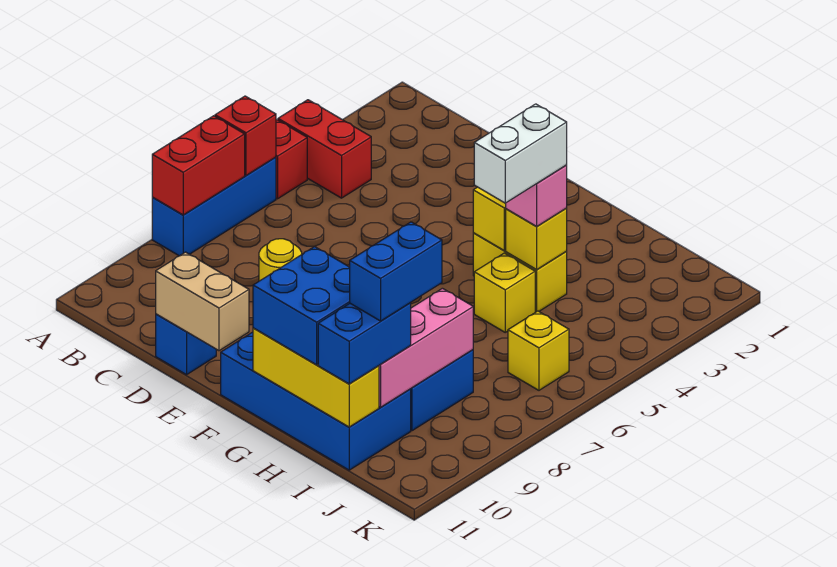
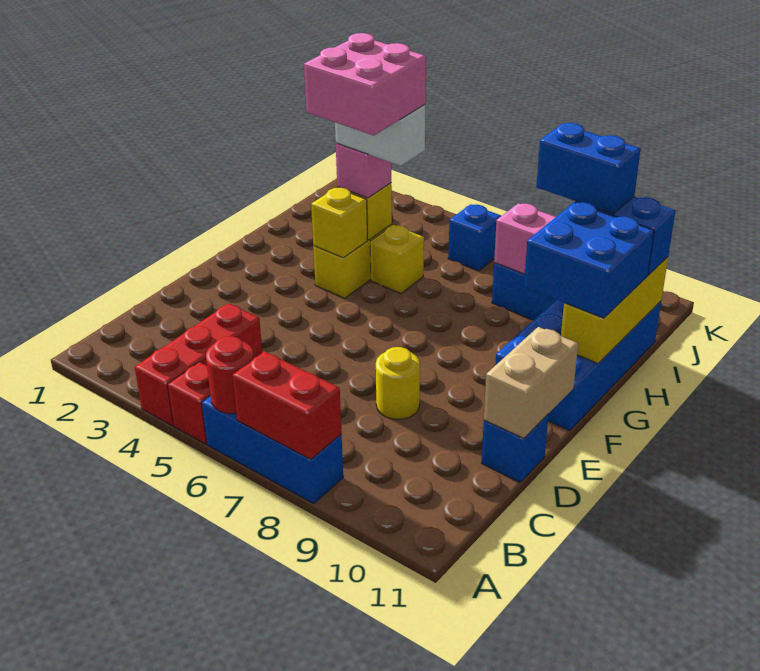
red 1x2 brick [278,100,371,198] -> red 1x3 brick [135,303,262,425]
red 1x1 brick [215,96,276,176] -> red 1x1 round brick [206,336,253,414]
none -> pink 2x2 brick [304,33,426,136]
yellow 1x1 brick [508,311,569,390] -> blue 1x1 brick [448,204,501,271]

